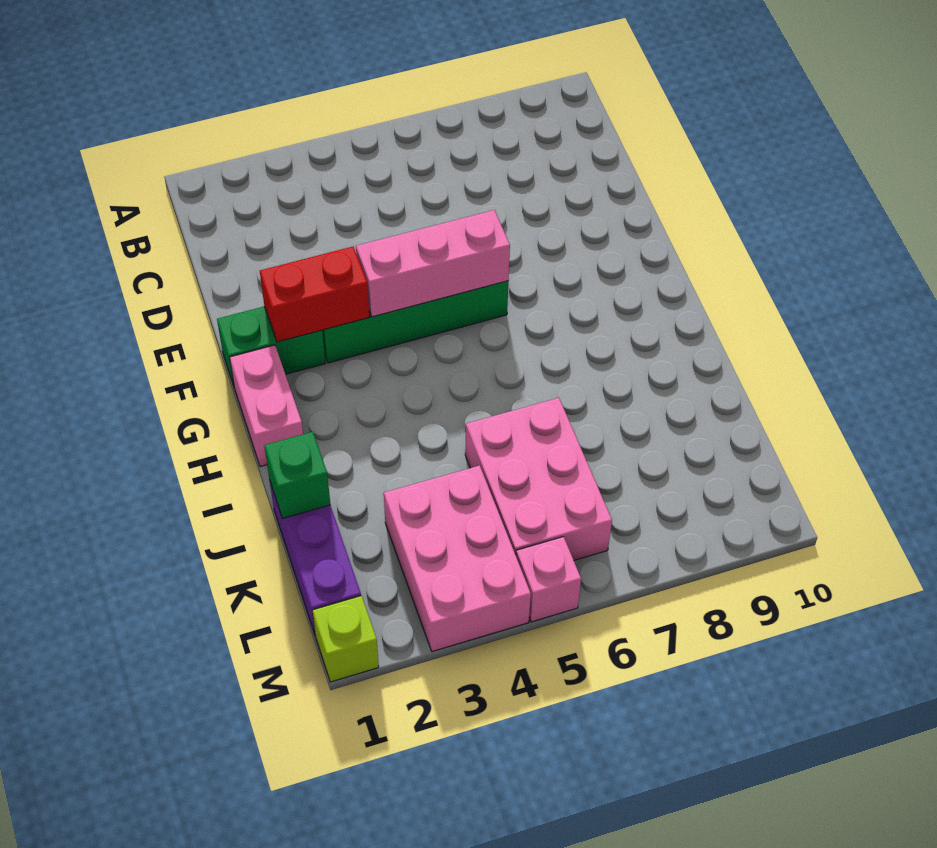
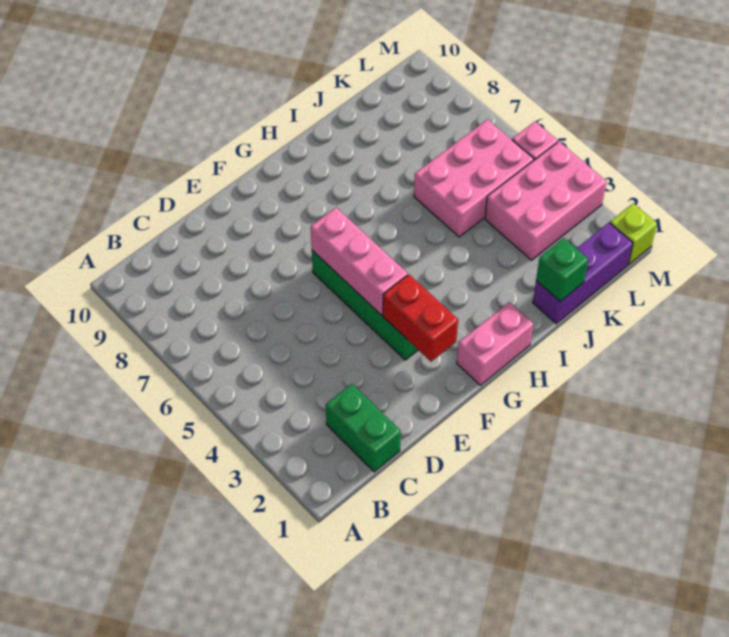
green 1x2 brick [217,306,325,386] -> green 1x2 brick moved to [326,384,401,472]

